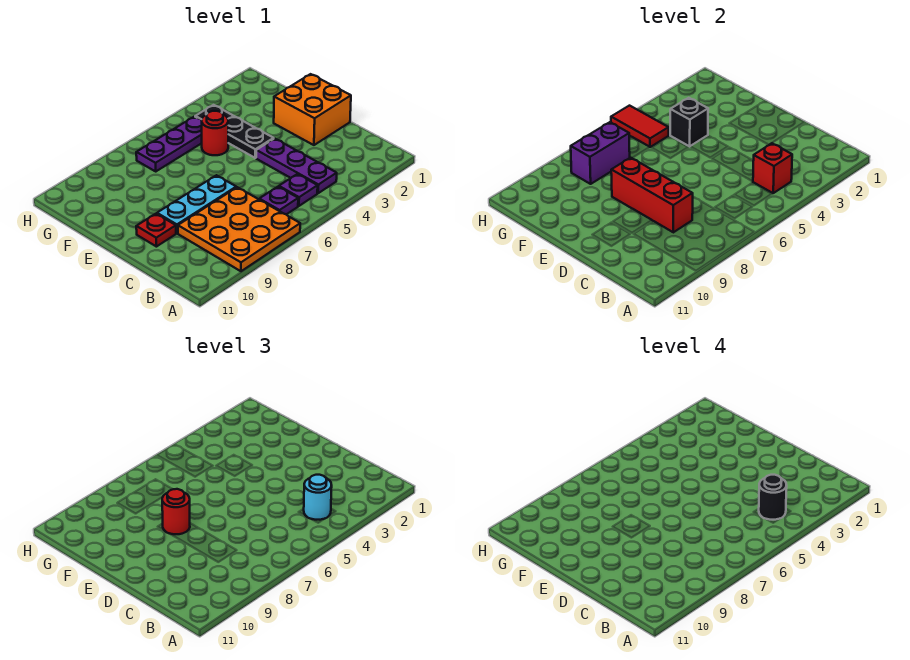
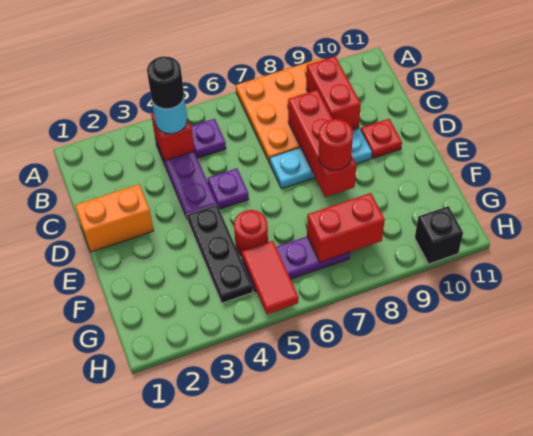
purple 1x1 plate [259,187,298,214] -> purple 1x1 plate moved to [208,168,249,209]
none -> red 1x2 brick [306,56,361,129]
orange 2x2 brick [274,74,351,145] -> orange 1x2 brick [75,184,154,252]
black 1x1 brick [670,98,708,146] -> black 1x1 brick moved to [415,206,463,264]
purple 1x2 brick [571,122,630,184] -> red 1x2 brick [307,193,385,262]

